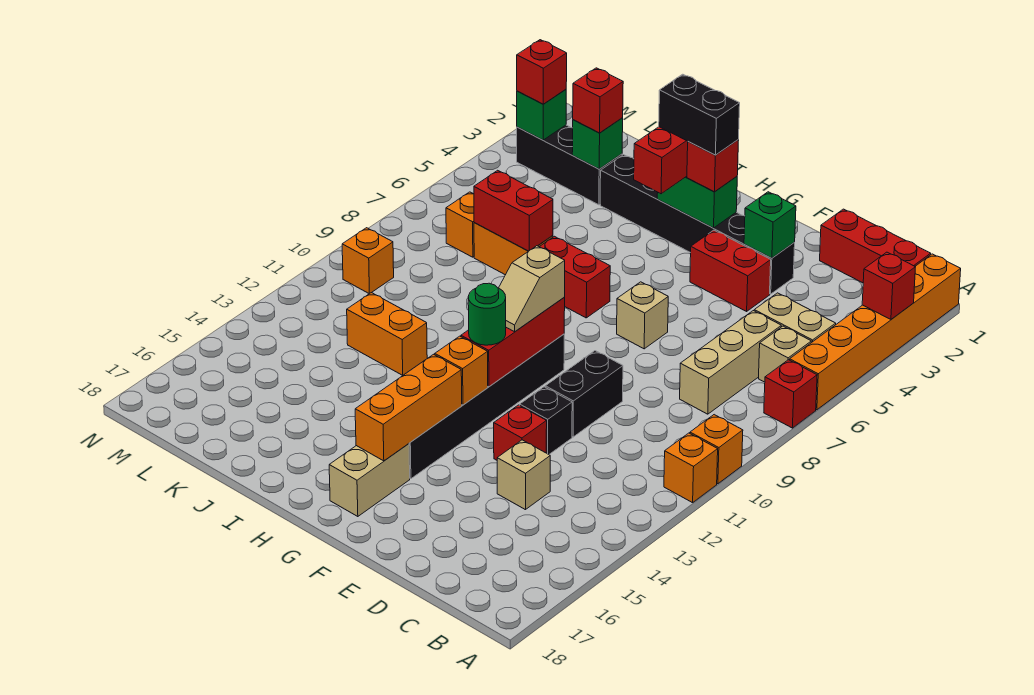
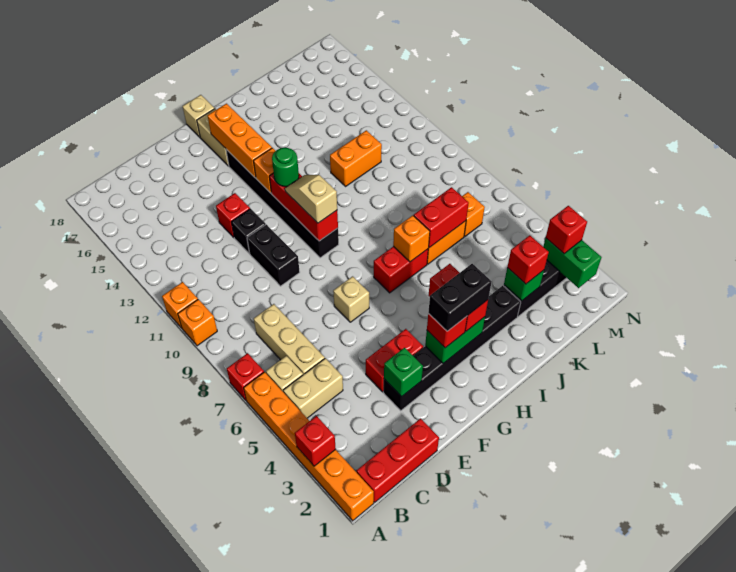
tan 1x1 brick [497,440,550,510] -> tan 1x1 brick moved to [183,95,215,137]
green 1x1 brick [517,89,567,140] -> green 1x2 brick [543,238,601,288]
orange 1x1 brick [342,228,394,294] -> orange 1x1 brick moved to [393,215,430,262]

